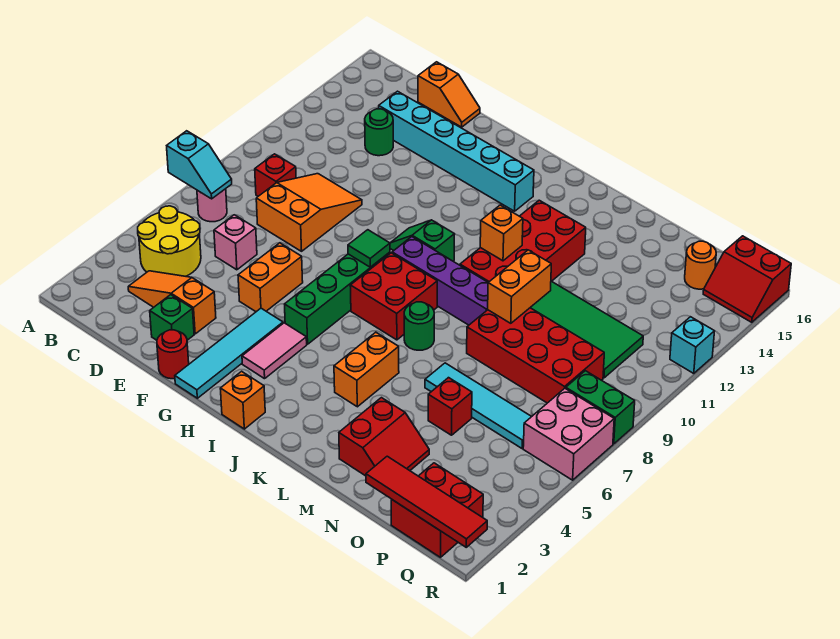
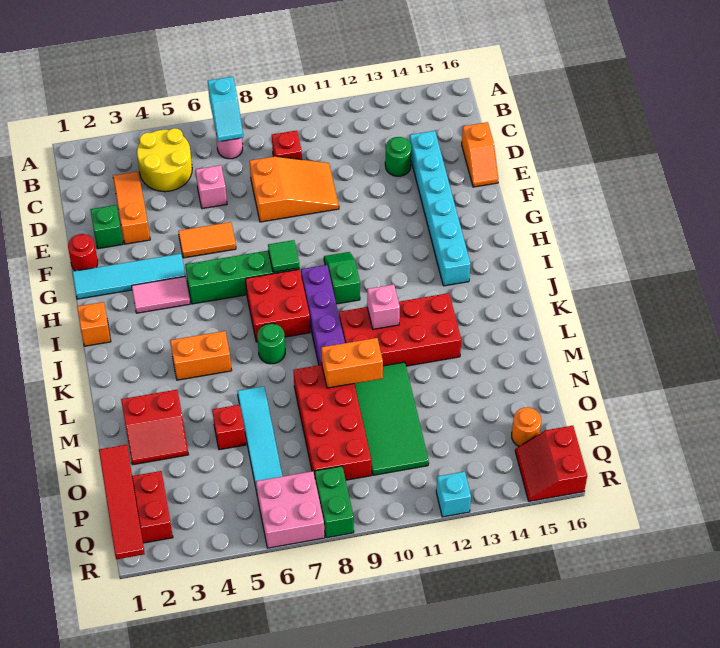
orange 1x2 brick [238,243,303,312] -> orange 1x2 tile [178,222,236,258]
orange 1x1 brick [480,205,523,261] -> pink 1x1 brick [367,284,400,329]

